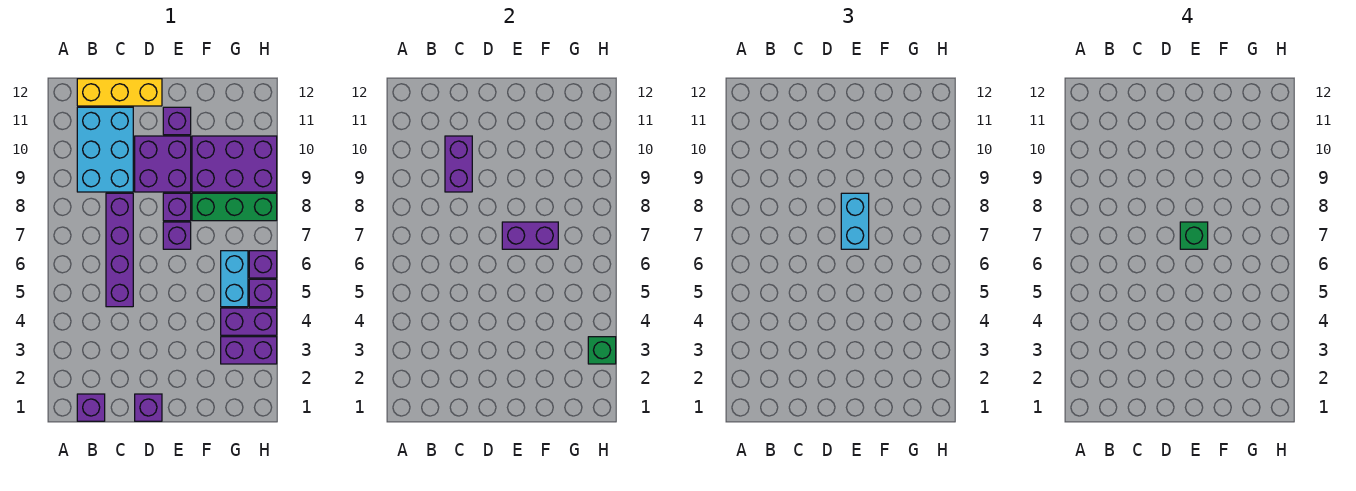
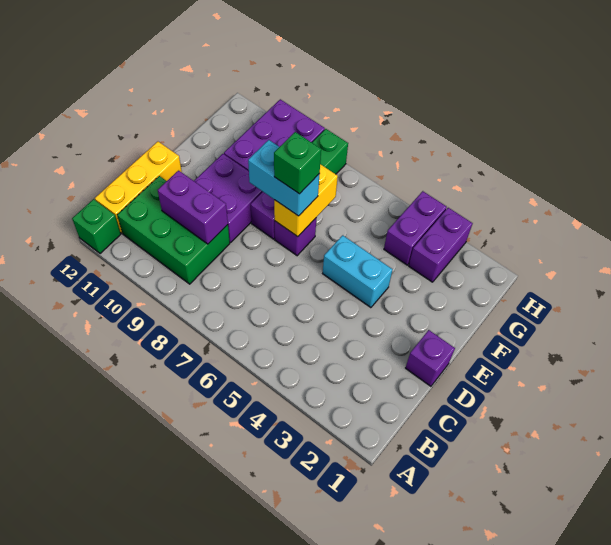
purple 1x1 brick [77,394,105,421] -> none
cyan 2x3 brick [77,107,133,192] -> green 2x3 brick [117,176,230,284]
purple 1x4 brick [106,193,133,307] -> none
purple 1x2 brick [502,222,558,249] -> yellow 1x2 brick [274,164,338,237]
purple 1x1 brick [163,107,191,135] -> none
cyan 1x2 brick [221,251,248,307] -> cyan 1x2 brick moved to [323,235,393,308]
green 1x1 brick [588,337,616,364] -> green 1x1 brick moved to [72,199,121,254]
purple 1x1 brick [249,279,277,307] -> none
purple 1x1 brick [249,251,277,278] -> none

